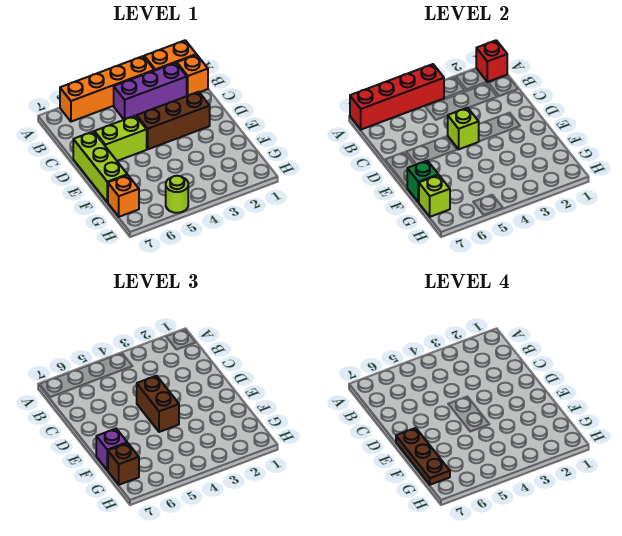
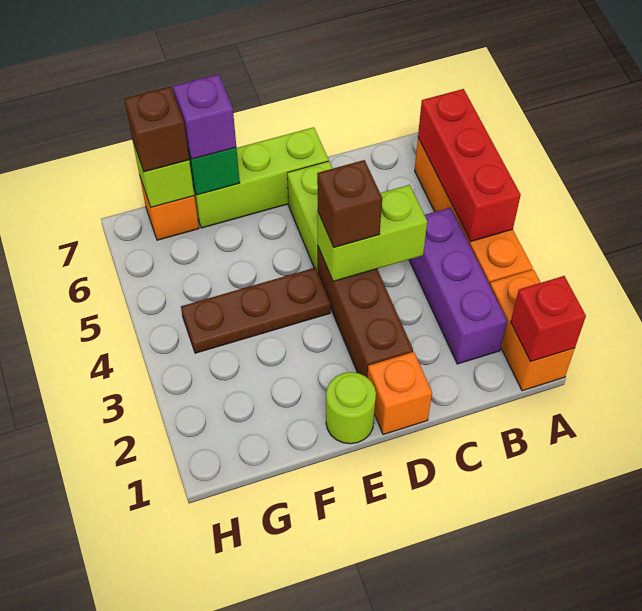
red 1x4 brick [350,64,444,130] -> red 1x3 brick [418,89,521,241]
orange 1x1 brick [177,55,208,96] -> orange 1x1 brick moved to [367,352,432,434]
lime 1x1 brick [448,108,479,149] -> lime 1x2 brick [318,185,427,281]
brown 1x2 brick [137,376,179,432] -> brown 1x1 brick [317,160,382,247]
brown 1x3 plate [396,428,450,485] -> brown 1x3 plate moved to [181,268,331,353]
lime 1x1 round brick [166,176,188,213] -> lime 1x1 round brick moved to [326,372,376,444]

